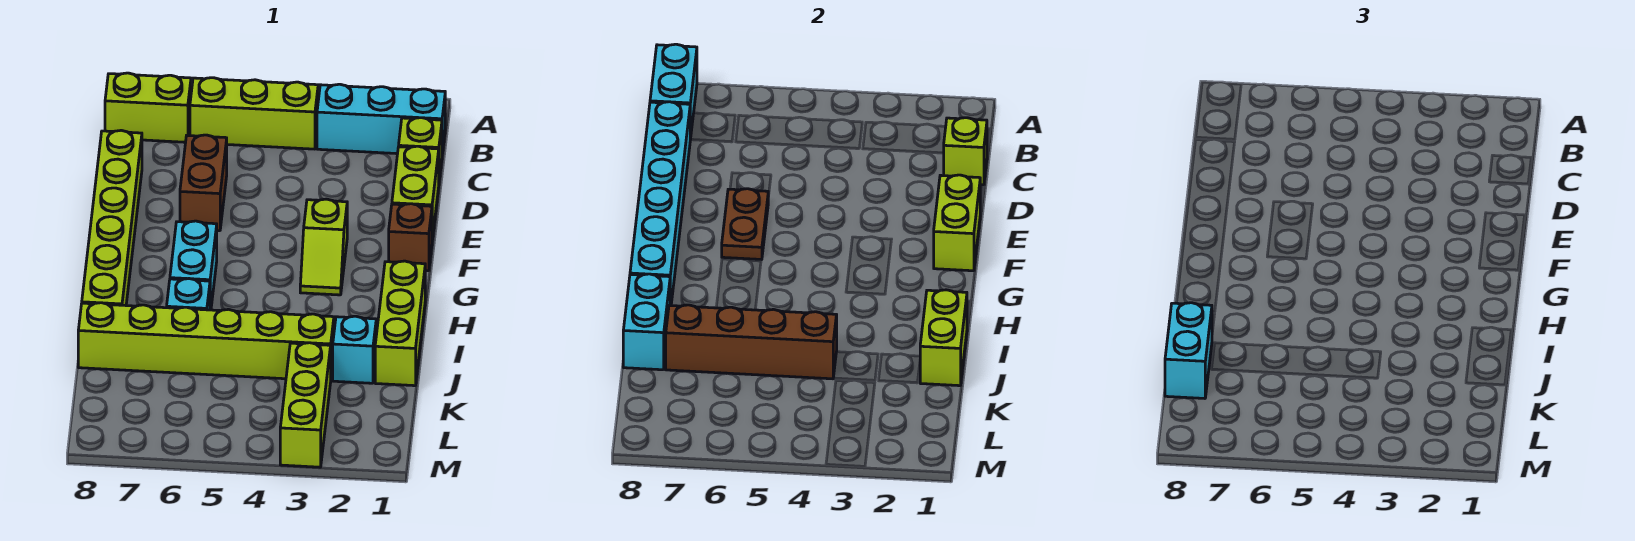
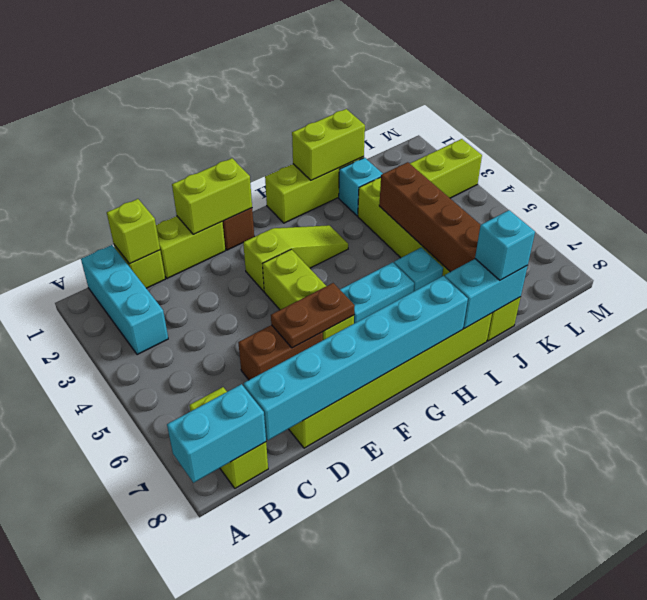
lime 1x3 brick [190,78,318,149] -> lime 1x3 brick moved to [263,249,354,340]
lime 1x2 slope [300,199,347,295] -> lime 1x3 slope [243,225,348,291]
cyan 1x2 brick [1165,303,1212,398] -> cyan 1x1 brick [475,210,535,280]

